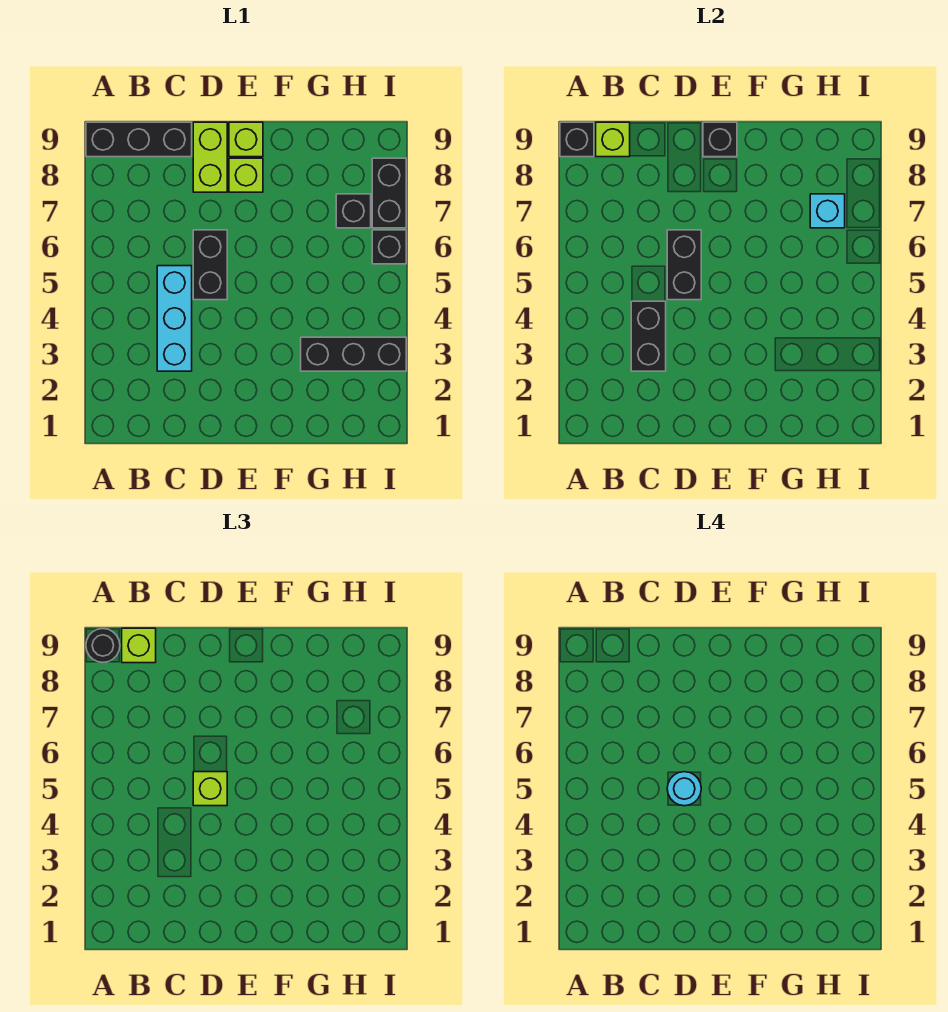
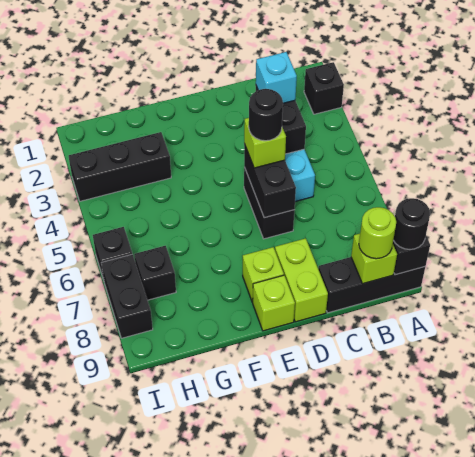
lime 1x1 brick [122,628,156,663] -> lime 1x1 round brick [359,207,396,259]
cyan 1x1 round brick [667,772,701,806] -> black 1x1 round brick [249,89,283,141]
black 1x1 brick [703,122,737,157] -> black 1x1 brick moved to [304,62,344,114]
cyan 1x1 brick [810,194,845,228] -> cyan 1x1 brick moved to [256,52,297,103]

